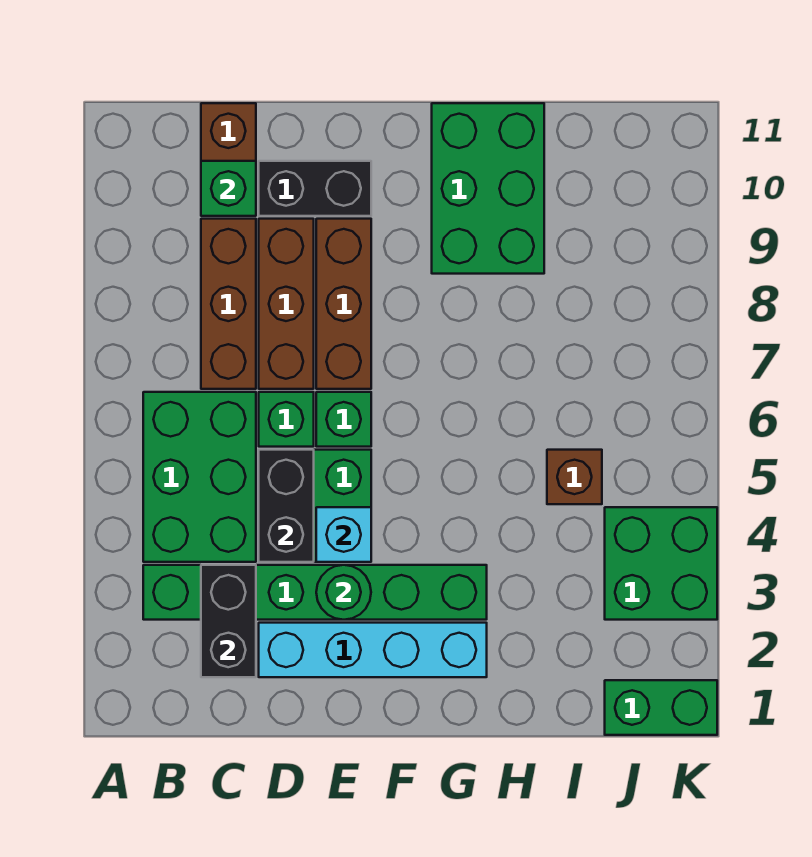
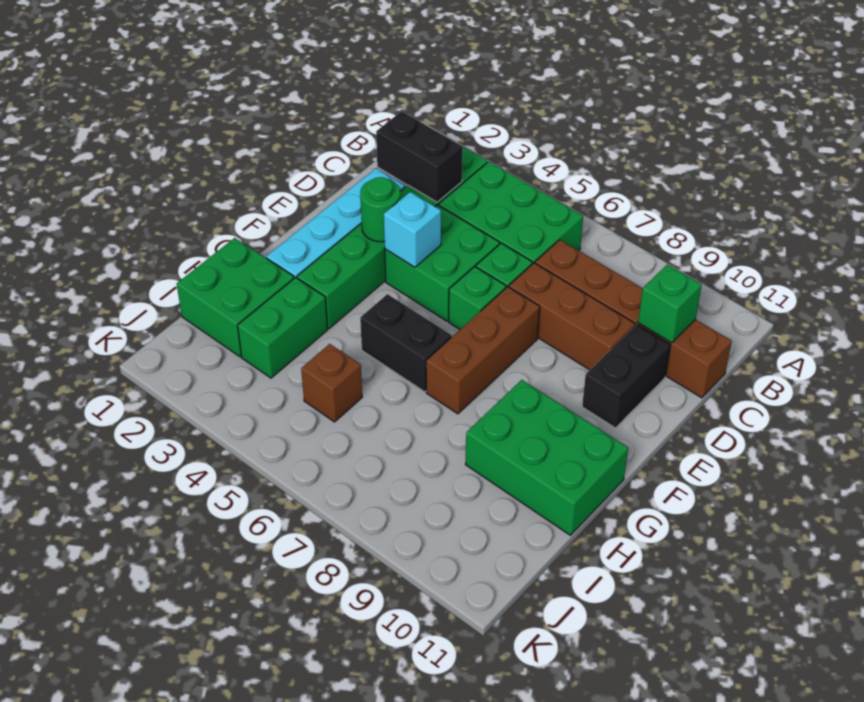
black 1x2 brick [259,450,314,562] -> black 1x2 brick moved to [360,294,452,392]
brown 1x3 brick [316,219,371,389] -> brown 1x3 brick turned to [426,287,540,414]
green 1x2 brick [605,680,717,735] -> green 1x2 brick moved to [238,277,328,378]
green 2x2 brick [605,507,717,620] -> green 2x2 brick moved to [177,238,294,357]

